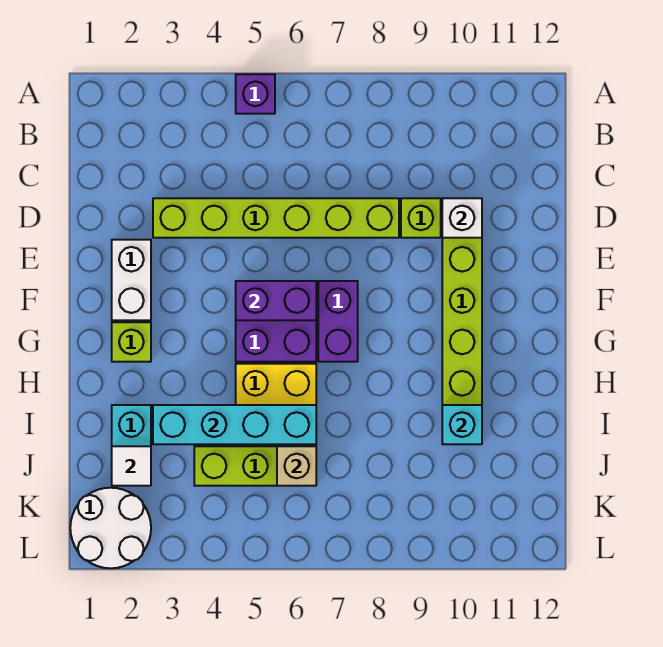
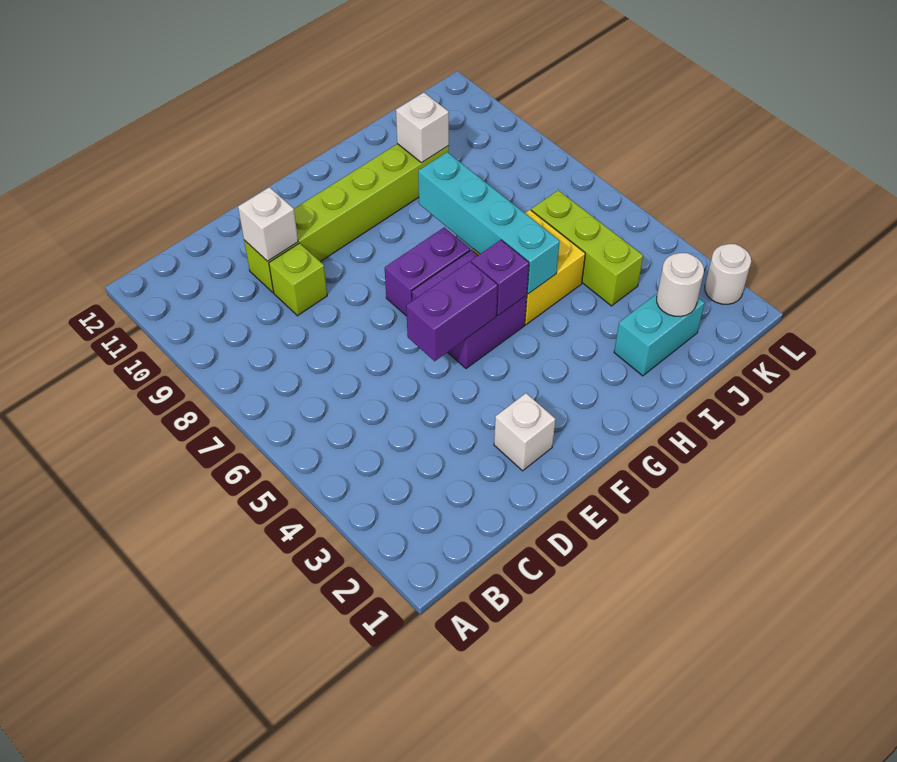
purple 1x1 brick [236,74,275,114] -> purple 1x1 brick moved to [471,240,529,316]
lime 1x6 brick [153,198,399,238] -> none
white 1x2 brick [112,240,151,320] -> white 1x1 brick [494,393,555,471]
purple 1x2 brick [236,281,316,320] -> purple 1x2 brick turned to [406,261,498,361]
lime 1x1 brick [112,322,151,362] -> none
cyan 1x4 brick [153,405,316,444] -> cyan 1x4 brick moved to [418,152,560,294]
cyan 1x1 brick [442,405,482,444] -> white 1x1 brick [396,93,449,163]
white 1x1 tile [112,446,151,486] -> white 1x1 round brick [657,253,704,317]
tan 1x1 brick [277,446,316,486] -> none
white 2x2 round brick [70,488,151,568] -> white 1x1 round brick [705,244,751,304]

